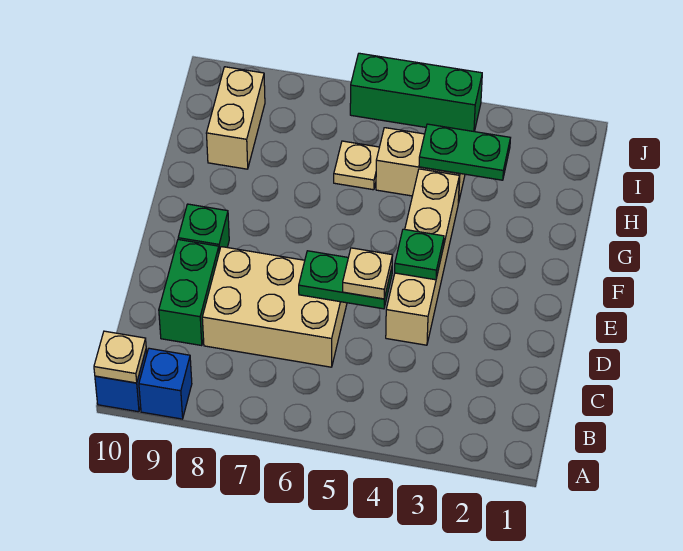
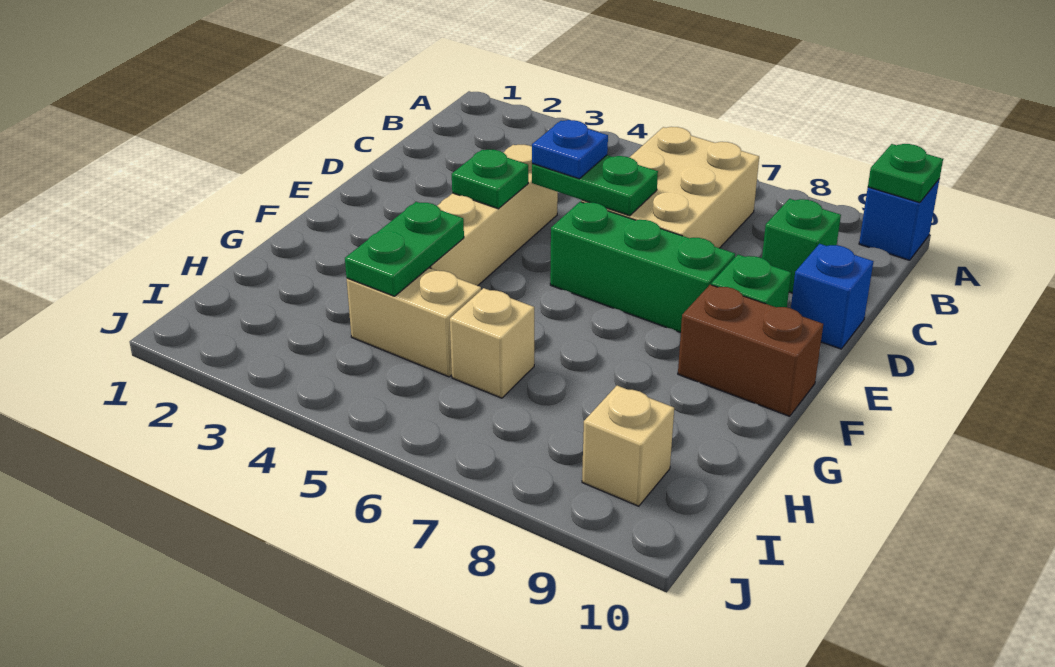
blue 1x1 brick [139,348,192,419] -> blue 1x1 brick moved to [791,244,873,349]
tan 1x1 plate [94,331,146,383] -> green 1x1 plate [868,144,943,203]
tan 2x3 brick [202,247,347,367] -> tan 2x3 brick turned to [581,127,759,248]
green 1x2 brick [159,240,219,345] -> green 1x1 brick [762,199,841,293]
tan 1x1 plate [343,248,393,299] -> blue 1x1 plate [532,120,608,179]
none -> brown 1x2 brick [678,285,823,416]
green 1x2 plate [419,124,510,180] -> green 1x2 plate turned to [345,202,464,296]
tan 1x1 plate [334,141,379,190] -> tan 1x1 brick [450,288,534,398]
tan 1x2 brick [206,67,265,169] -> tan 1x1 brick [582,386,674,506]
green 1x3 brick [350,53,482,132] -> green 1x3 brick moved to [550,202,735,333]

